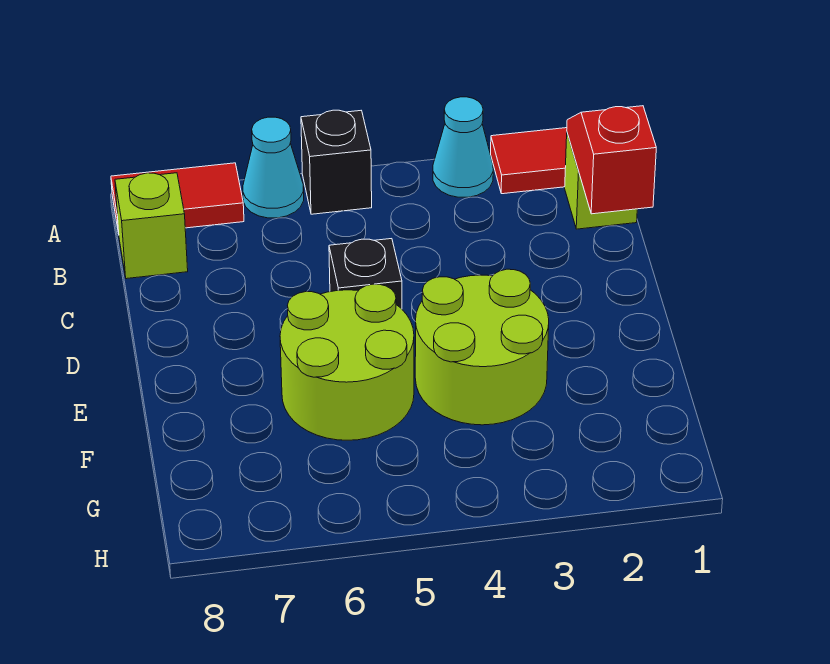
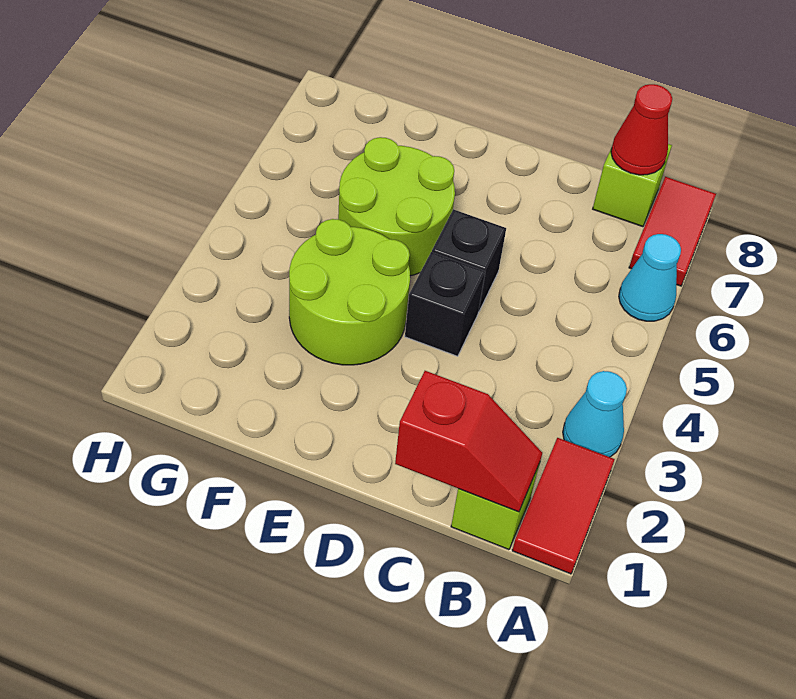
black 1x1 brick [301,110,372,214] -> black 1x1 brick moved to [405,252,485,356]
none -> red 1x1 cone [611,84,672,175]

